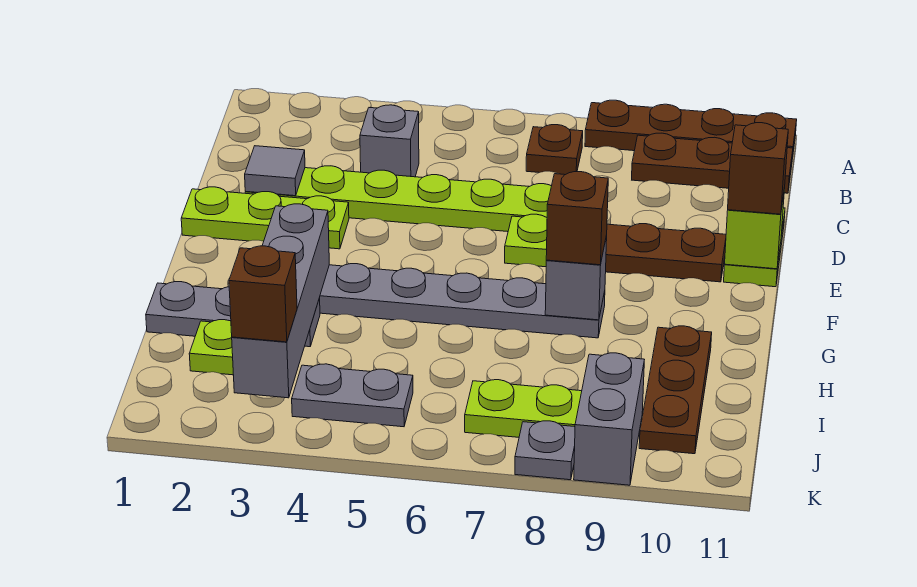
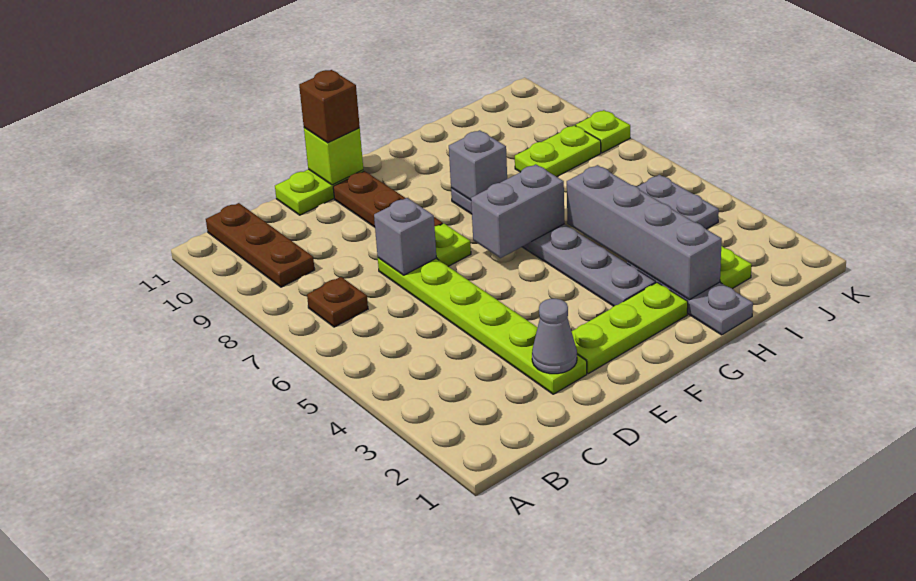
brown 1x4 plate [585,100,797,159] -> none
grey 1x1 brick [360,105,419,177] -> grey 1x1 brick moved to [374,198,436,275]
grey 1x1 tile [245,146,305,196] -> grey 1x1 cone [532,299,577,374]
lime 1x3 plate [181,187,349,249] -> lime 1x3 plate turned to [572,282,688,374]
grey 1x4 brick [232,204,329,398] -> grey 1x4 brick turned to [567,165,722,300]
brown 1x1 brick [546,172,608,265] -> none
brown 1x3 plate [639,326,712,454] -> none
brown 1x1 brick [229,246,297,342] -> none
lime 1x2 plate [465,380,582,437] -> lime 1x2 plate turned to [515,125,601,177]
grey 1x2 brick [574,353,644,485] -> grey 1x2 brick moved to [471,164,564,258]
grey 1x1 plate [515,421,575,480] -> lime 1x1 plate [576,110,630,153]

